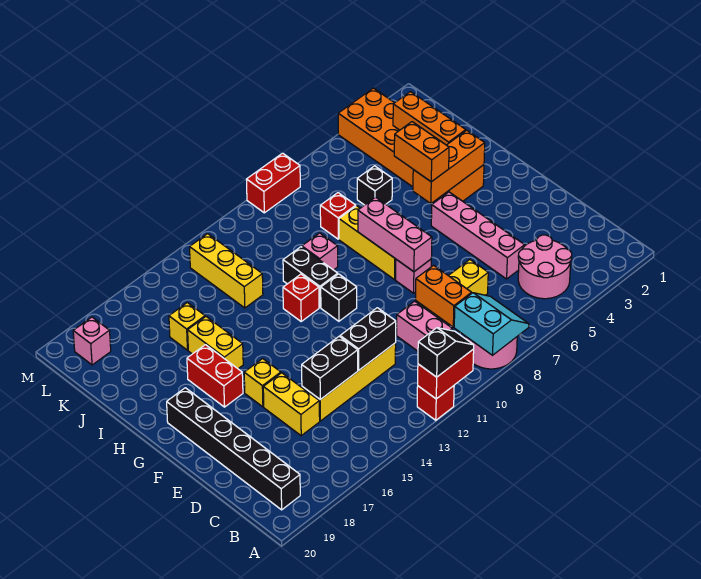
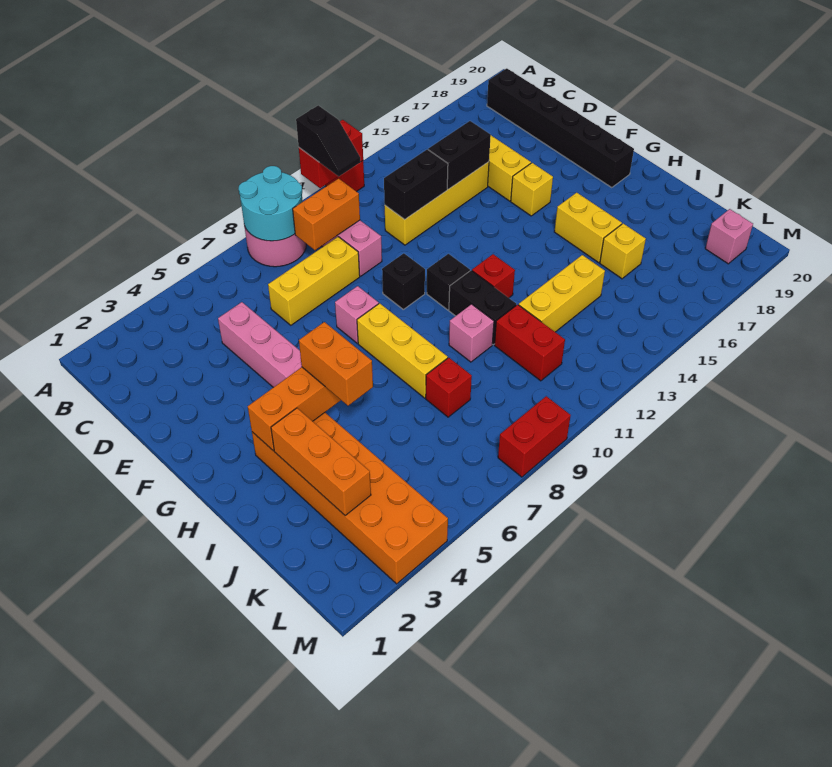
cyan 2x2 slope [454,293,529,355] -> cyan 2x2 round brick [239,166,303,241]
black 1x2 slope [418,328,474,377] -> black 1x2 slope turned to [296,105,360,176]
pink 2x2 round brick [518,235,572,299] -> none
orange 1x2 brick [416,265,472,327] -> orange 1x2 brick turned to [293,179,360,250]
pink 1x3 brick [358,197,432,272] -> none
red 1x2 brick [187,345,243,407] -> red 1x2 brick moved to [494,305,565,381]
black 1x1 brick [357,166,392,205] -> black 1x1 brick moved to [382,253,425,309]
yellow 1x3 brick [190,234,263,308] -> yellow 1x3 brick turned to [519,255,605,332]

